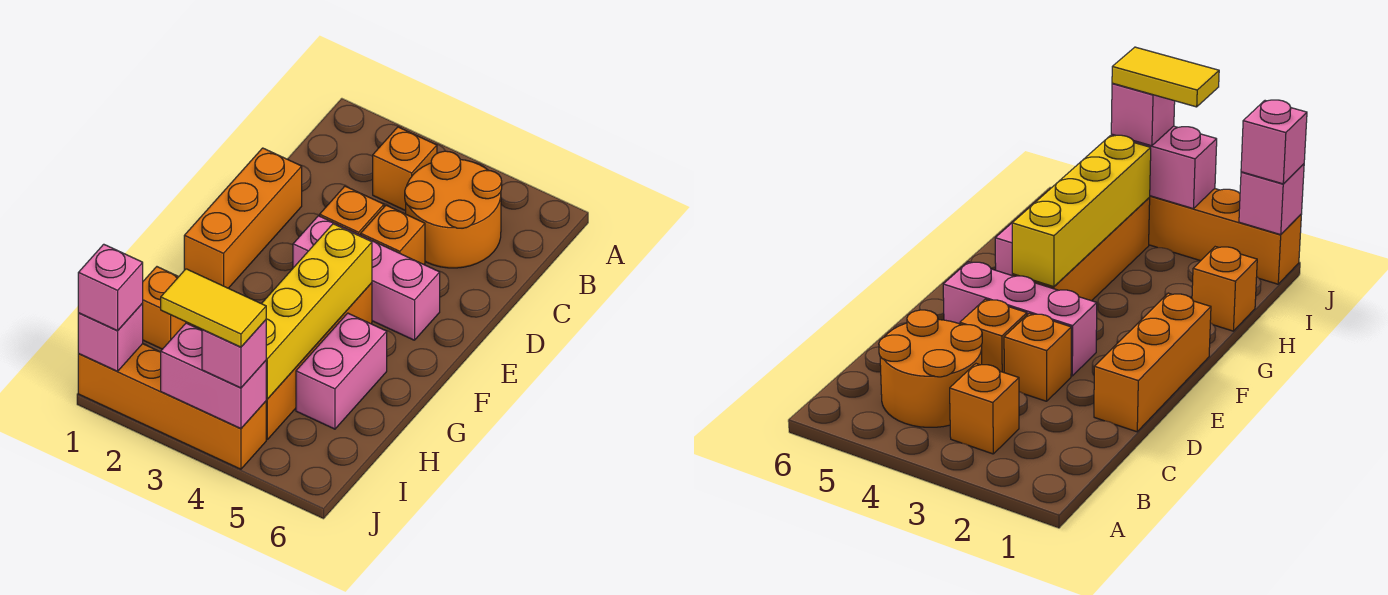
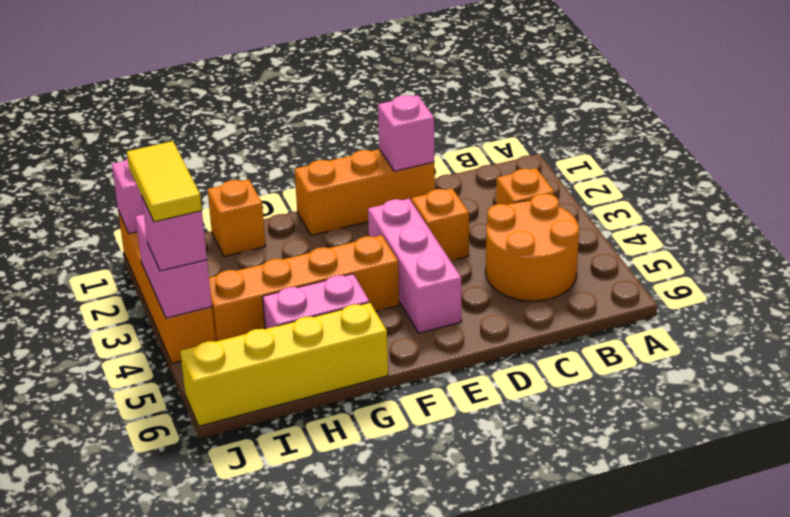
orange 1x1 brick [361,205,425,264] -> none
yellow 1x4 brick [262,224,372,399] -> yellow 1x4 brick moved to [180,302,388,426]
pink 1x1 brick [78,244,143,331] -> pink 1x1 brick moved to [378,95,434,171]

